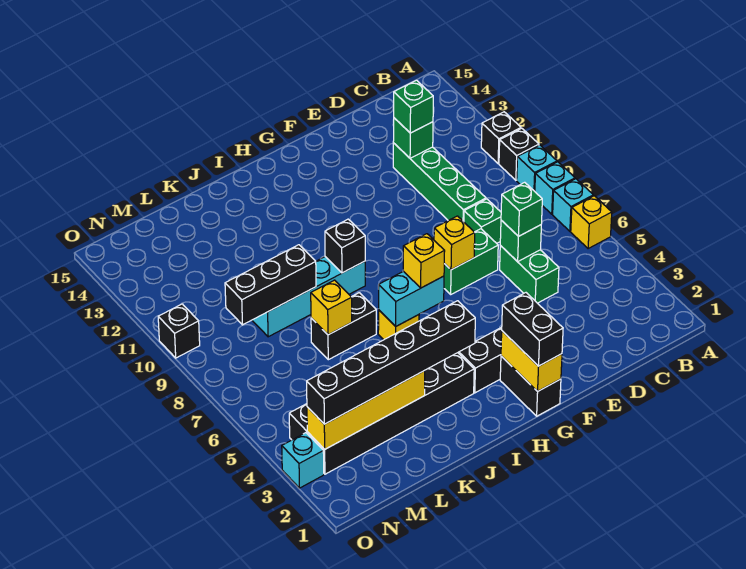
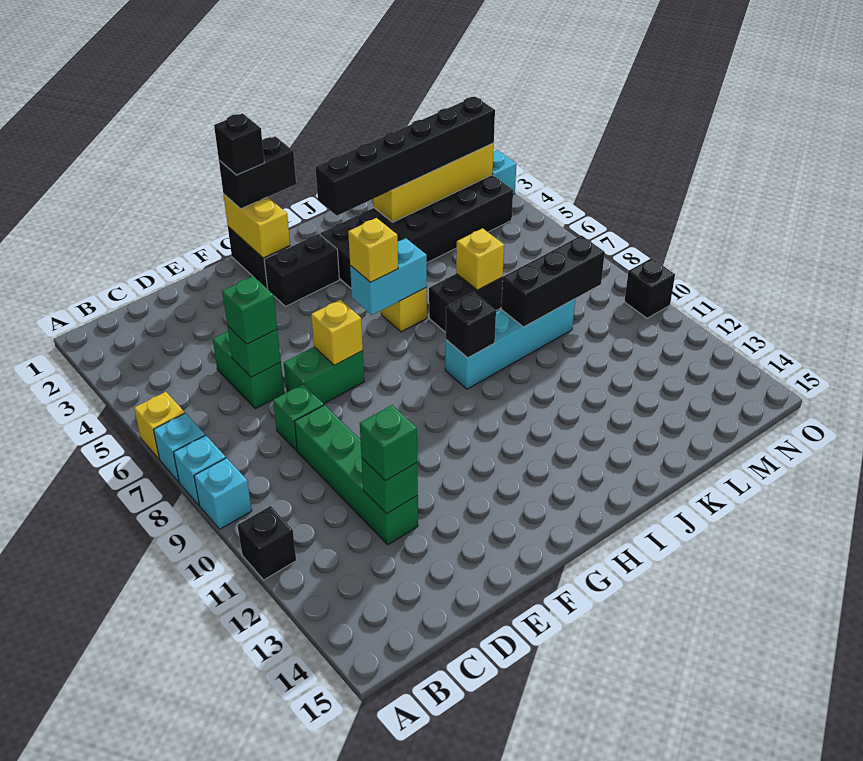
black 1x1 brick [499,128,539,180] -> black 1x1 brick moved to [214,113,265,175]
black 1x2 brick [502,293,563,366] -> black 1x2 brick turned to [219,136,296,209]

